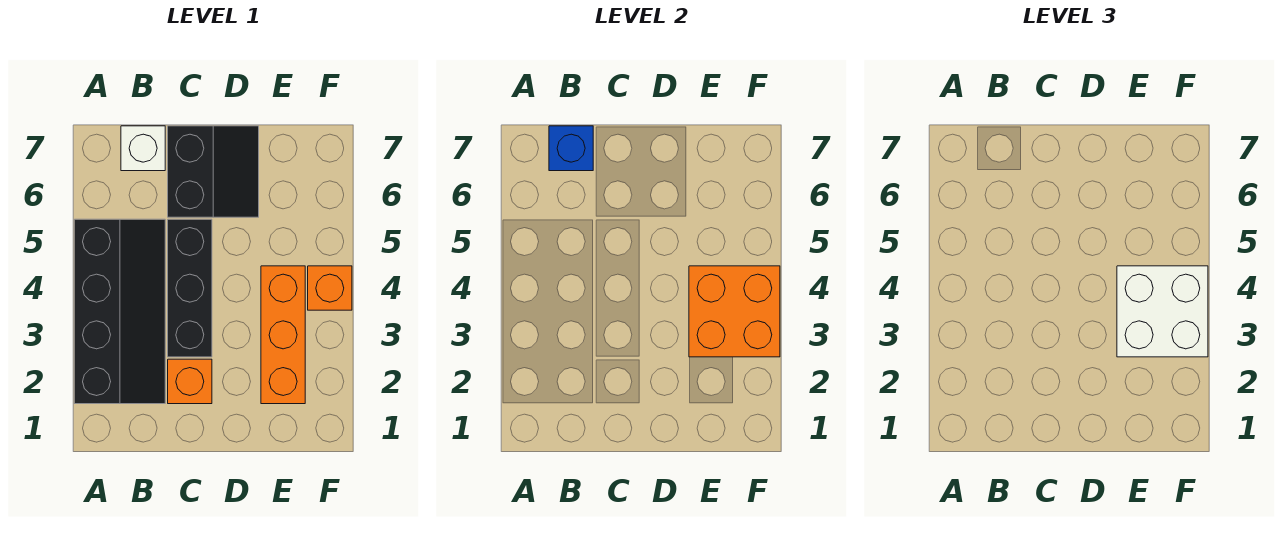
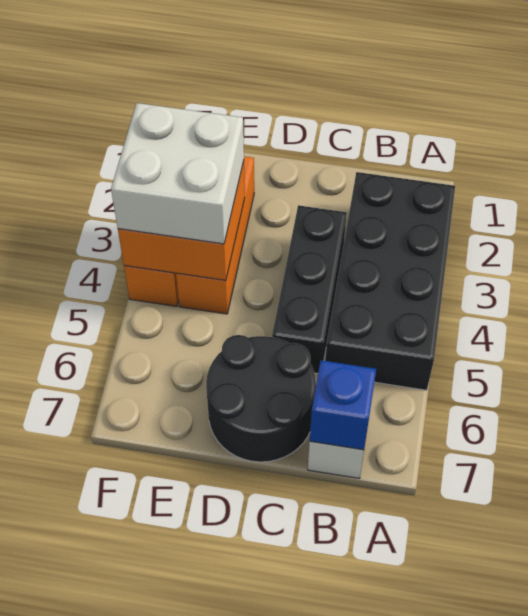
black 2x4 slope [74,219,165,404] -> black 2x4 brick [325,172,455,390]
orange 1x1 brick [168,359,212,404] -> none
black 2x2 slope [168,126,259,217] -> black 2x2 round brick [206,335,316,462]

